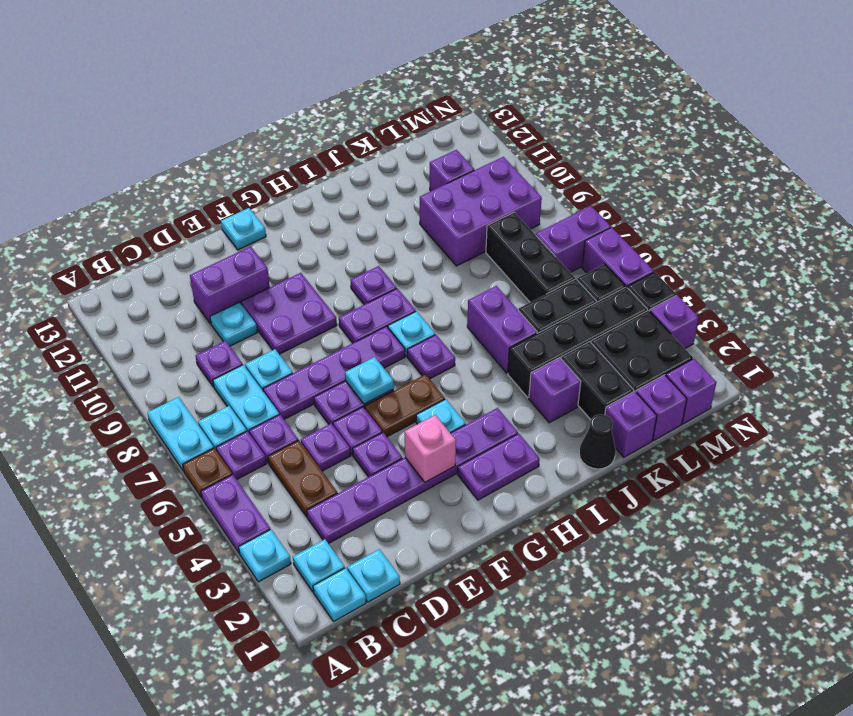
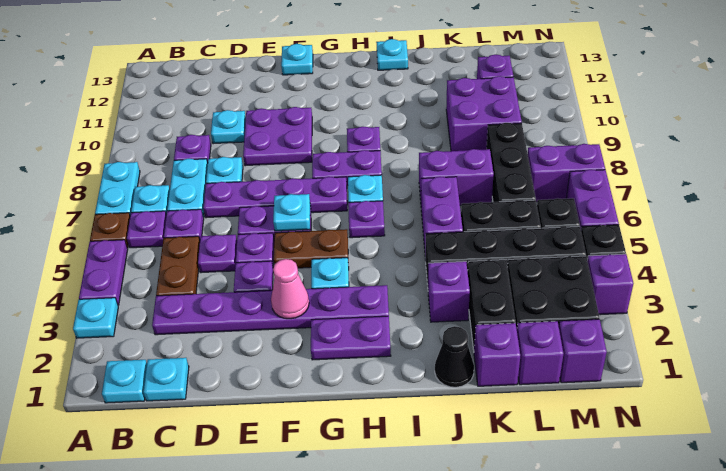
cyan 1x1 plate [293,539,345,592] -> cyan 1x1 plate moved to [376,39,408,70]
purple 1x2 brick [190,246,270,324] -> purple 1x2 brick moved to [419,149,494,206]
pink 1x1 brick [405,415,456,482] -> pink 1x1 cone [271,259,309,319]
purple 2x3 brick [420,157,542,266] -> purple 2x2 brick [446,76,522,151]

